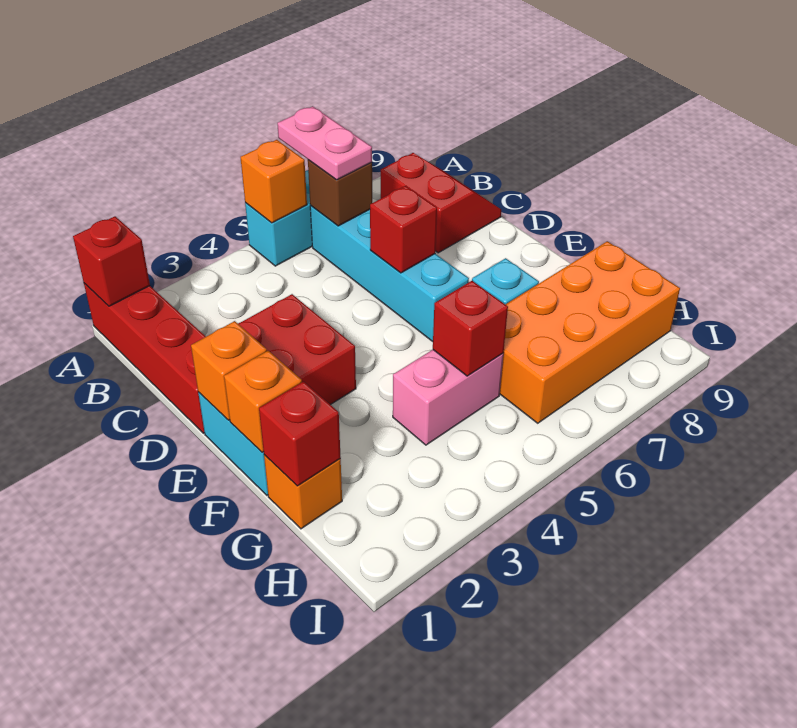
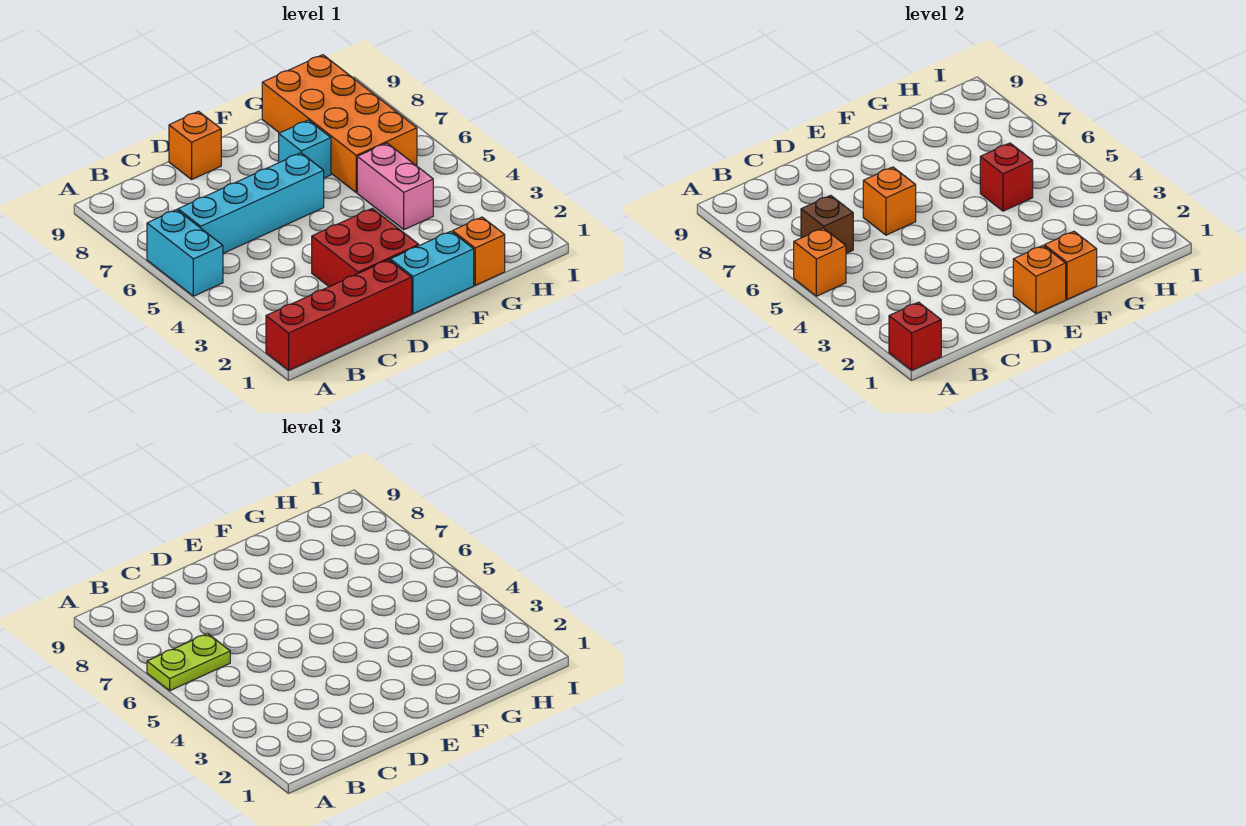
pink 1x2 plate [277,106,372,180] -> lime 1x2 plate [147,633,230,691]
red 2x2 slope [381,153,501,253] -> none
red 1x1 brick [370,186,437,273] -> orange 1x1 brick [863,167,916,235]
none -> orange 1x1 brick [169,111,221,179]
red 1x1 brick [259,381,341,486] -> none

